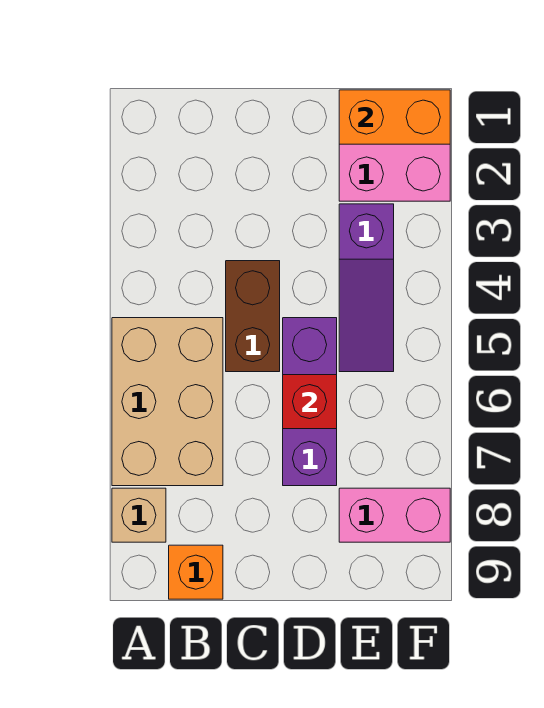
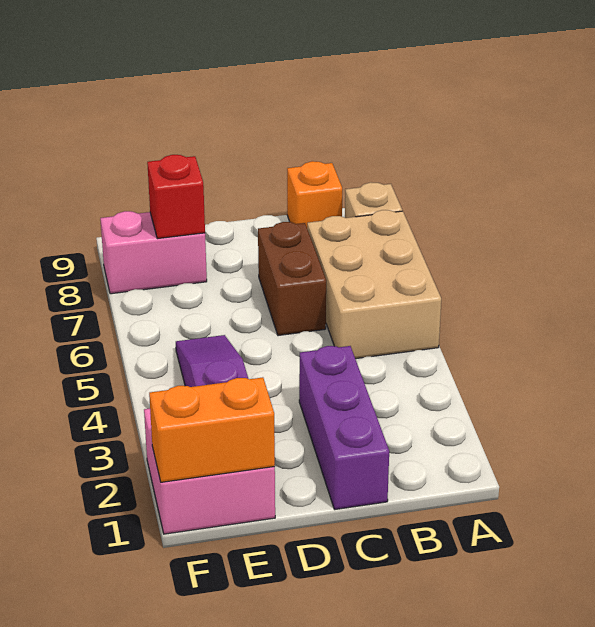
brown 1x2 brick [226,261,280,372] -> brown 1x2 brick moved to [258,222,326,336]
purple 1x3 brick [283,318,337,486] -> purple 1x3 brick moved to [299,346,389,509]
red 1x1 brick [283,375,337,429] -> red 1x1 brick moved to [147,155,205,239]

